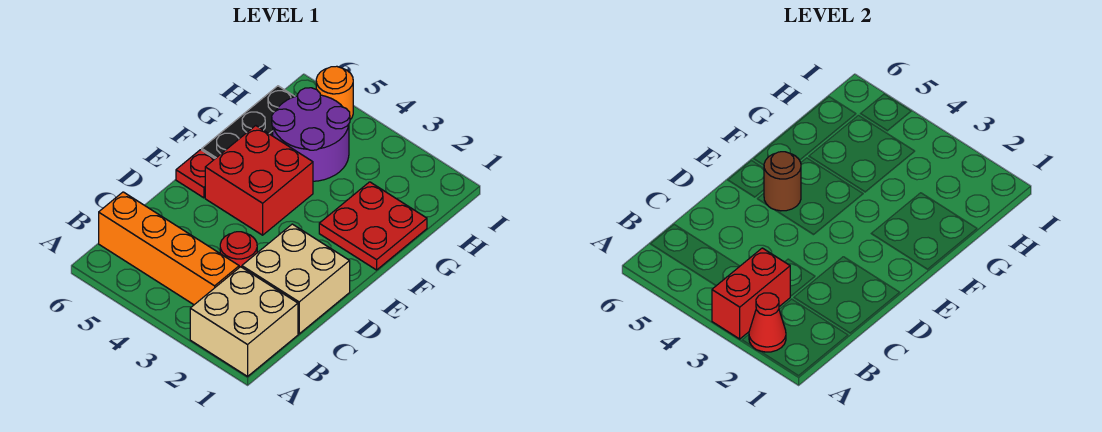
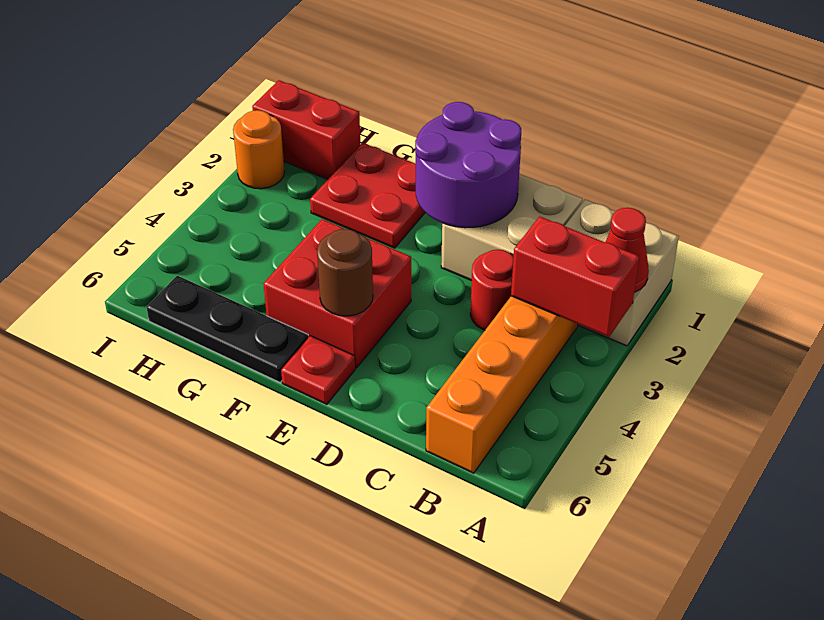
purple 2x2 round brick [272,88,350,181] -> purple 2x2 round brick moved to [415,102,521,228]
none -> red 1x2 brick [252,80,360,179]
orange 1x1 round brick [316,66,353,120] -> orange 1x1 round brick moved to [233,110,284,189]

